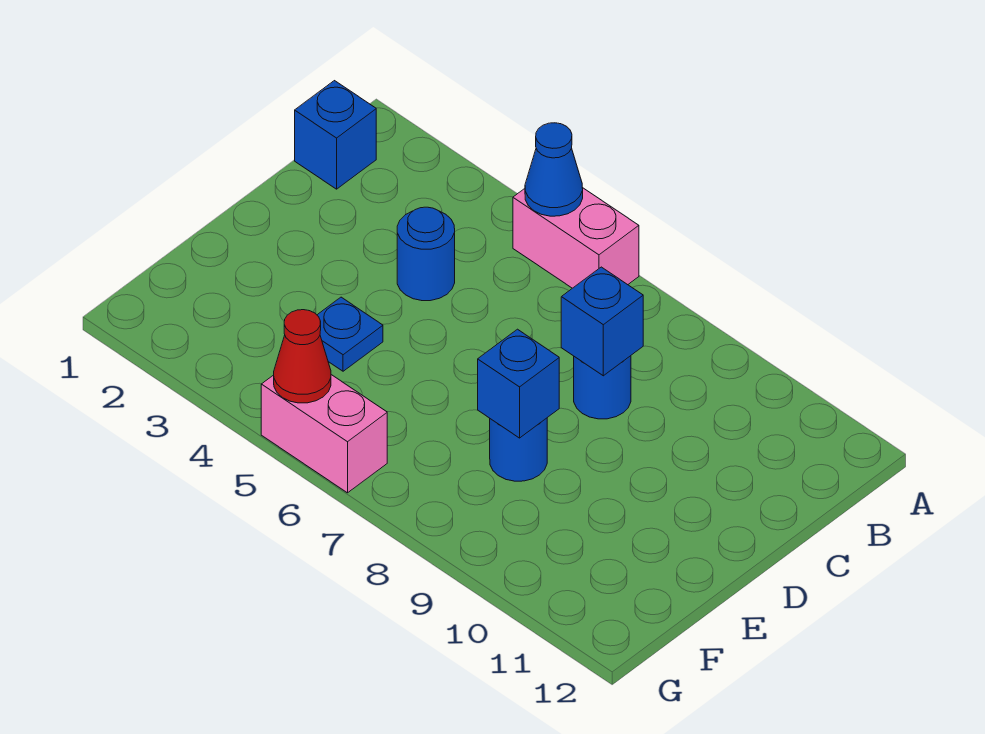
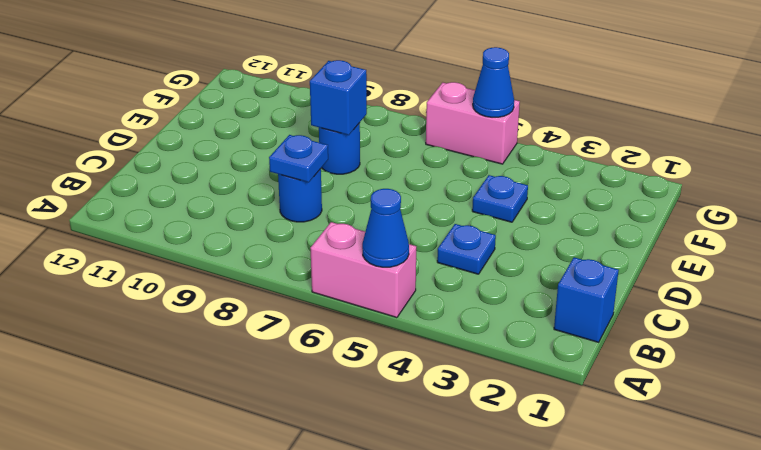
blue 1x1 round brick [397,207,455,301] -> blue 1x1 plate [437,224,496,274]
blue 1x1 brick [561,267,643,376] -> blue 1x1 plate [269,135,328,182]
red 1x1 cone [274,310,331,403] -> blue 1x1 cone [473,47,514,117]

